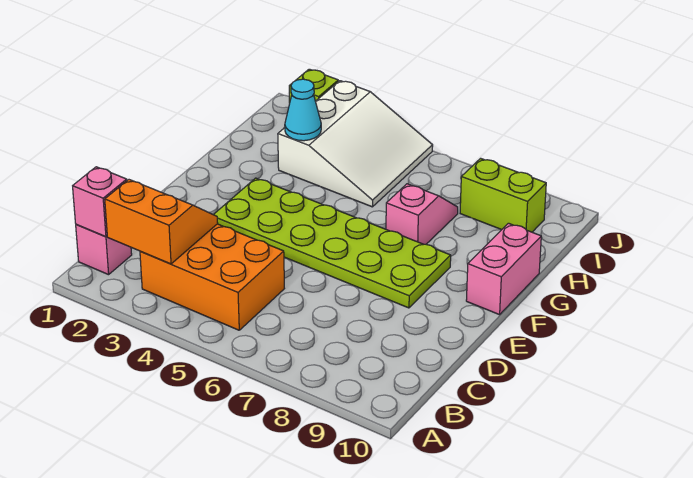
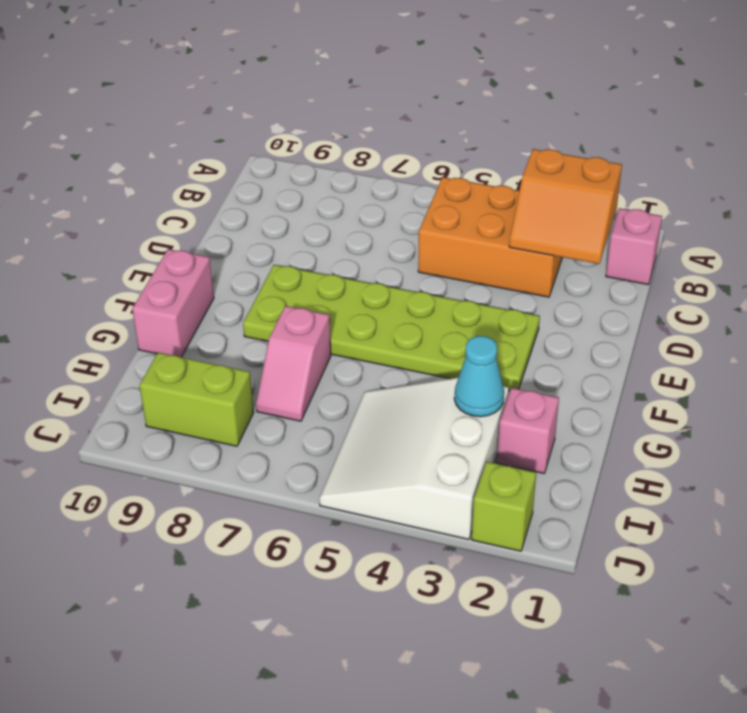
pink 1x1 brick [73,167,127,237] -> pink 1x1 brick moved to [497,388,559,473]

